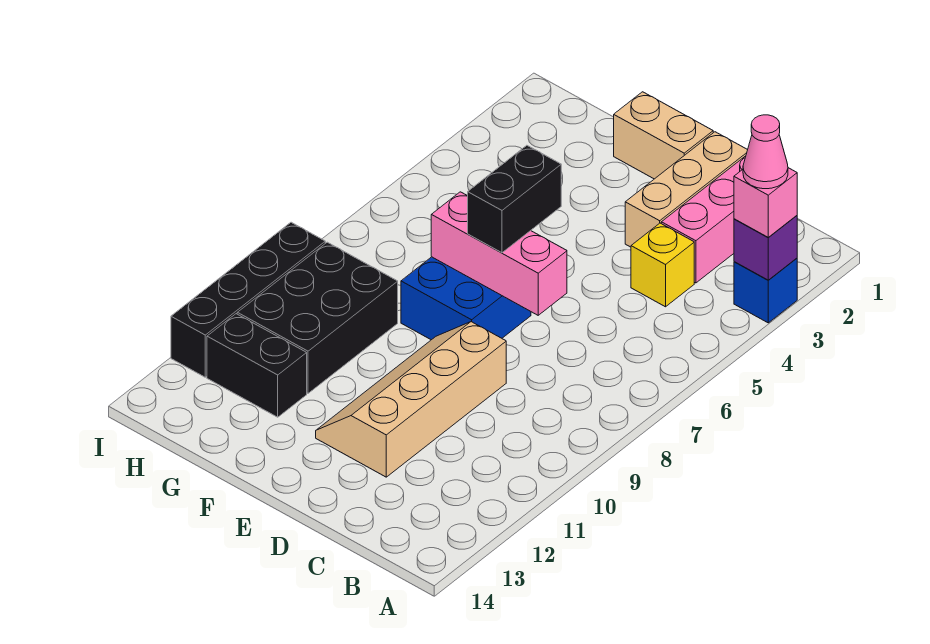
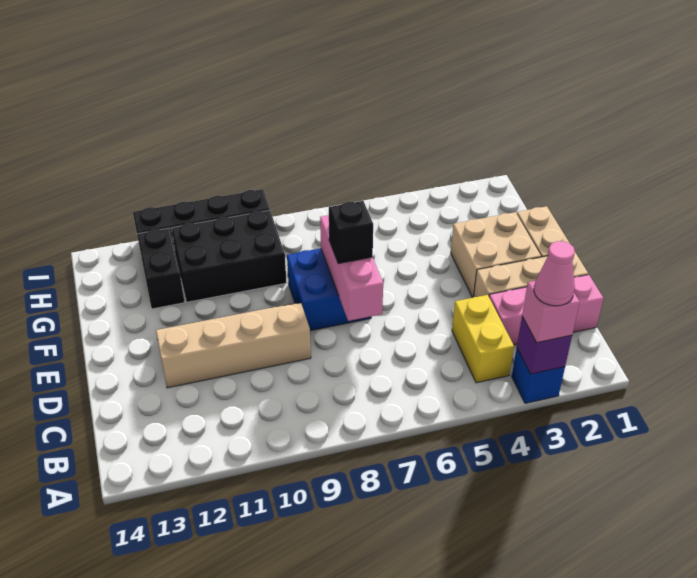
yellow 1x1 brick [631,223,694,307] -> yellow 1x2 brick [452,295,514,383]
none -> tan 2x2 brick [451,212,541,298]
black 1x2 brick [468,145,561,253] -> black 1x1 brick [329,201,373,264]

